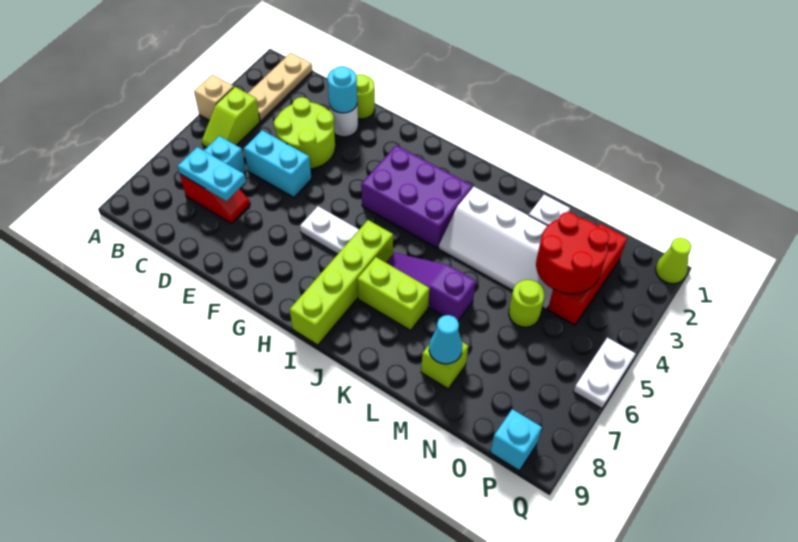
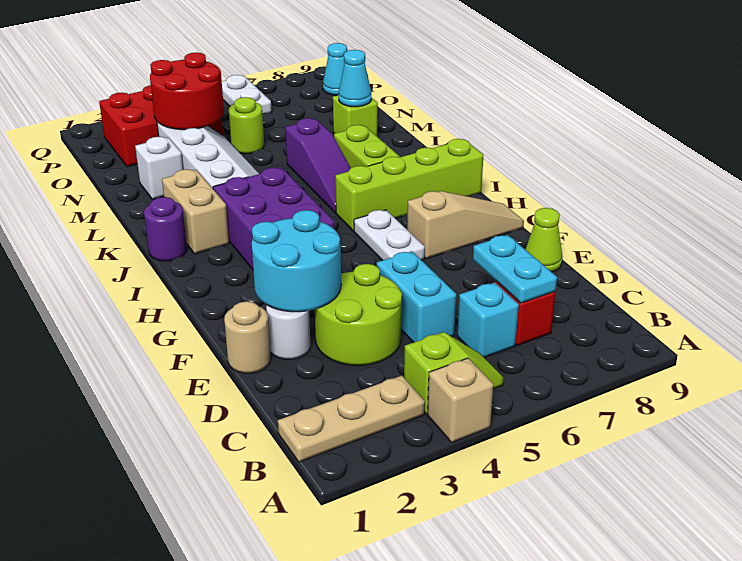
lime 1x1 round brick [356,74,375,119] -> tan 1x1 round brick [224,301,271,373]
cyan 1x1 round brick [327,66,357,113] -> cyan 2x2 round brick [252,210,341,312]
none -> tan 1x3 slope [407,191,524,259]
none -> purple 1x1 round brick [144,197,187,261]
none -> tan 1x2 brick [162,169,229,254]
red 1x3 brick [548,224,627,325] -> red 2x3 brick [99,85,223,167]
cyan 1x1 brick [490,409,542,471] -> cyan 1x1 cone [323,43,347,95]
lime 1x1 cone [656,238,691,284] -> lime 1x1 cone moved to [525,208,562,272]
white 1x2 plate [573,338,636,408] -> white 1x2 plate turned to [222,75,272,113]

